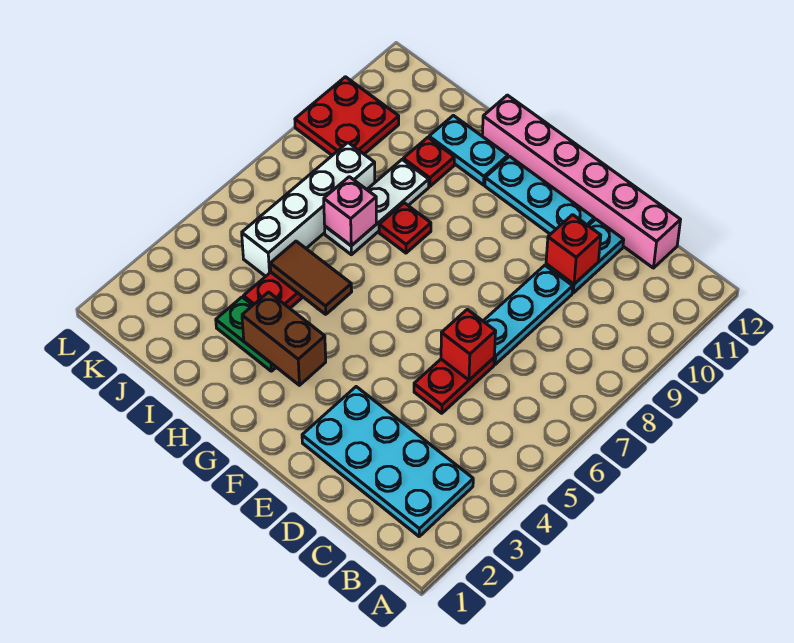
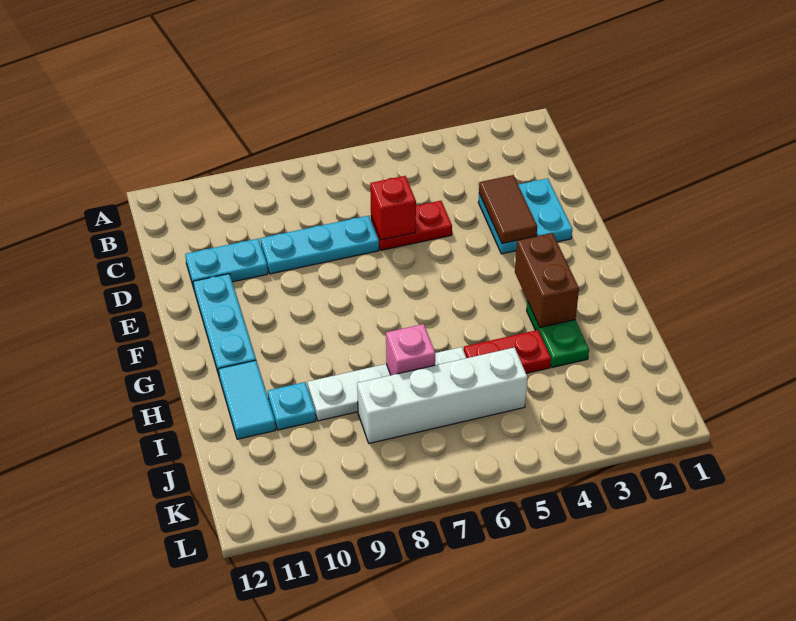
cyan 2x4 plate [302,387,473,536] -> cyan 2x2 plate [478,178,572,254]
pink 1x6 brick [482,95,680,268] -> none
red 1x1 brick [546,215,601,284] -> none
brown 1x2 tile [270,241,352,314] -> brown 1x2 tile moved to [479,175,537,244]
red 1x1 plate [379,203,431,253] -> none
cyan 1x2 plate [429,115,508,185] -> cyan 1x2 tile [218,360,276,439]
white 1x3 plate [325,160,429,255] -> white 1x4 plate [308,347,466,421]
red 1x1 plate [403,137,454,187] -> cyan 1x1 plate [268,382,316,430]
red 2x2 plate [295,77,399,155] -> none

